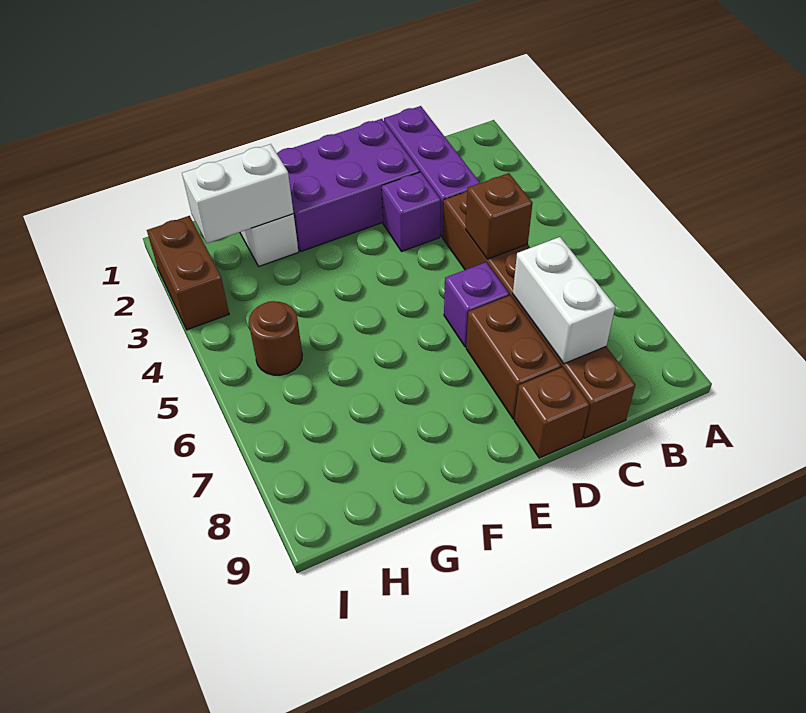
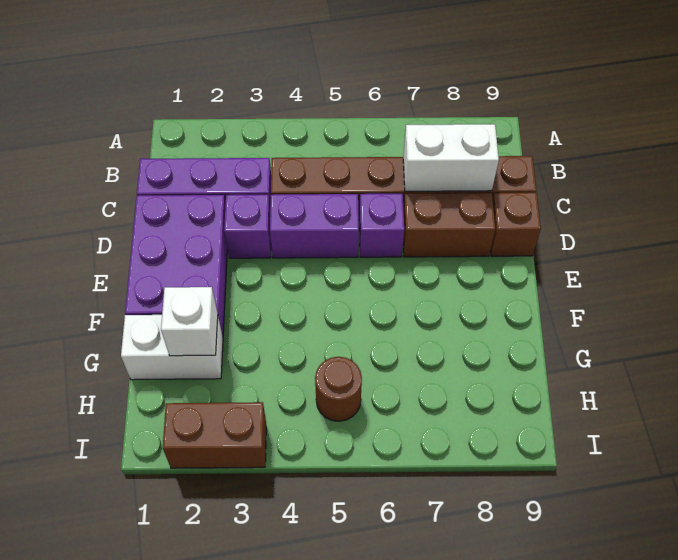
brown 1x1 brick [465,173,533,259] -> none
none -> purple 1x2 brick [270,194,359,258]
white 1x2 brick [182,144,294,243] -> white 1x1 brick [161,287,218,356]

